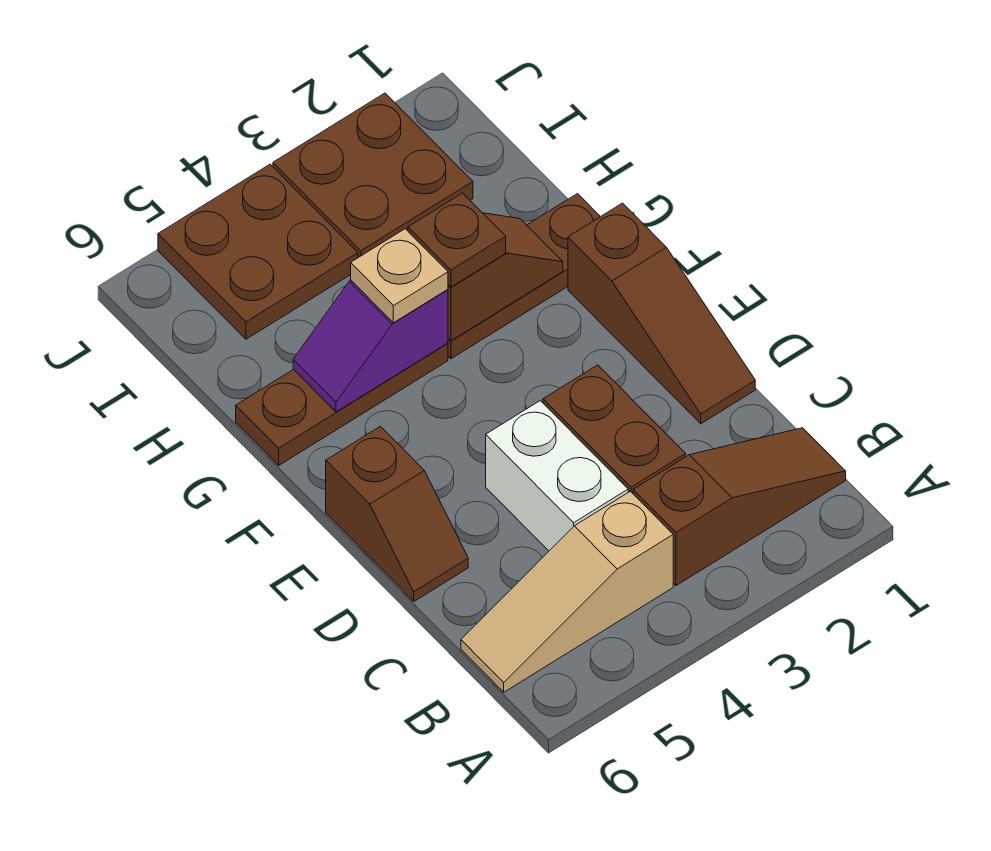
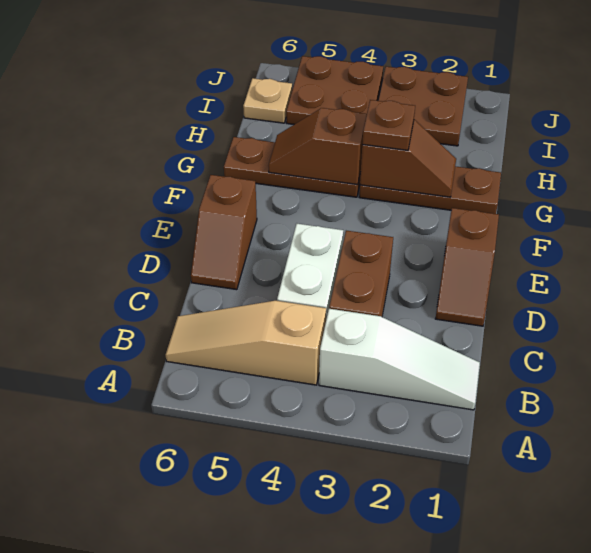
brown 1x3 slope [633,428,846,586] -> white 1x3 slope [319,309,480,410]
brown 1x3 slope [568,203,755,424] -> brown 1x2 slope [435,208,499,326]
purple 1x2 slope [293,280,448,412] -> brown 1x2 slope [268,108,367,185]
tan 1x1 plate [351,229,448,323] -> tan 1x1 plate moved to [243,78,292,123]

